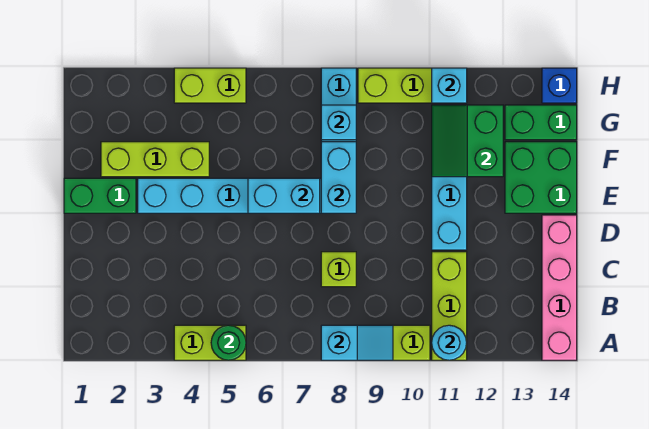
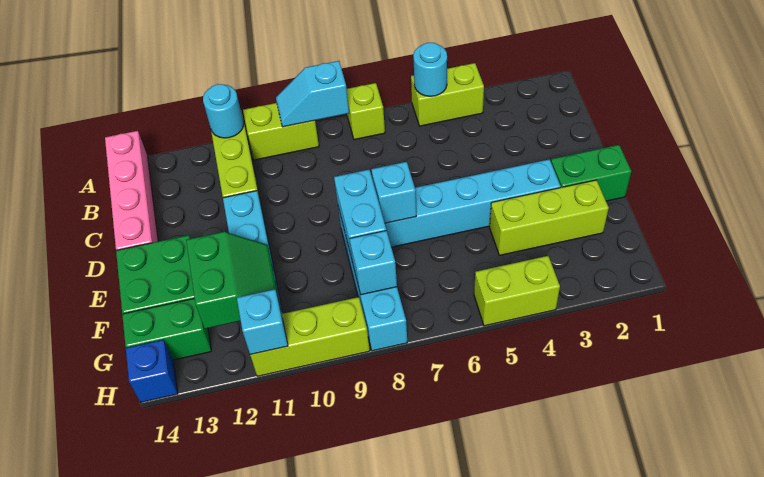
green 1x1 round brick [211,325,246,360] -> cyan 1x1 round brick [413,43,447,96]
lime 1x1 brick [321,252,356,287] -> lime 1x1 brick moved to [347,83,385,140]
cyan 1x2 brick [248,178,320,213] -> cyan 1x1 brick [371,162,416,223]

